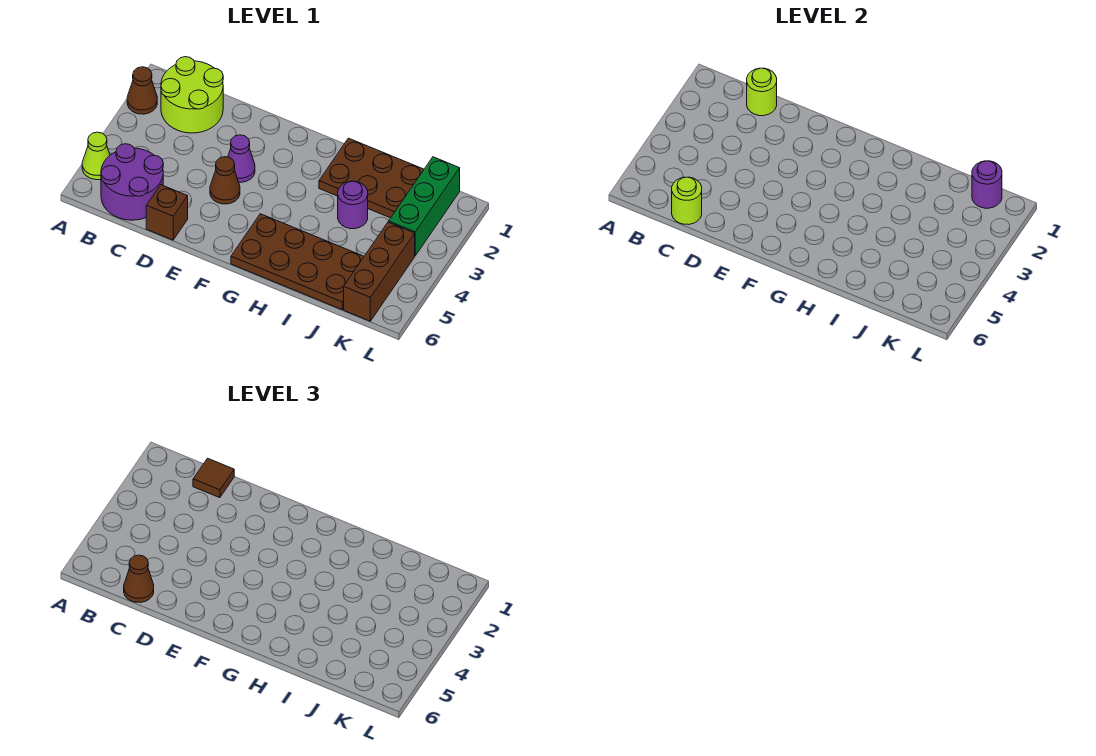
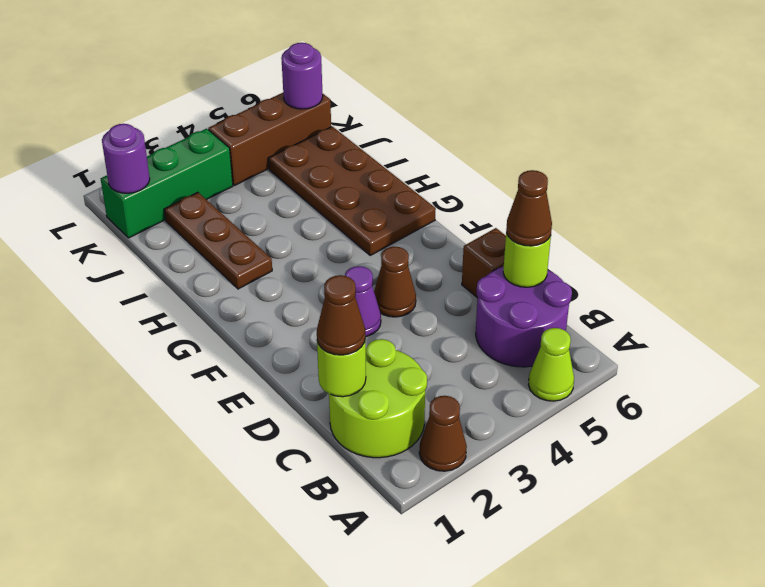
brown 1x1 tile [193,458,234,498] -> brown 1x1 cone [317,275,365,355]
brown 2x3 plate [319,138,424,218] -> brown 1x3 plate [164,192,272,289]
purple 1x1 round brick [338,181,368,229] -> purple 1x1 round brick moved to [281,43,323,109]

